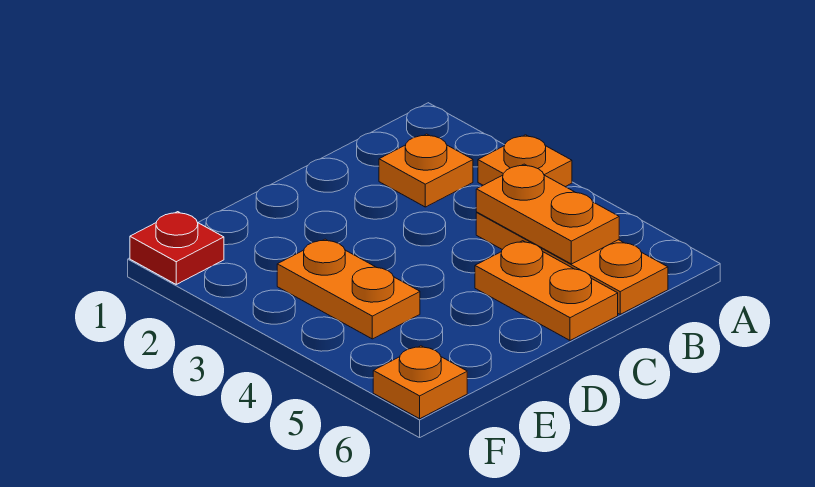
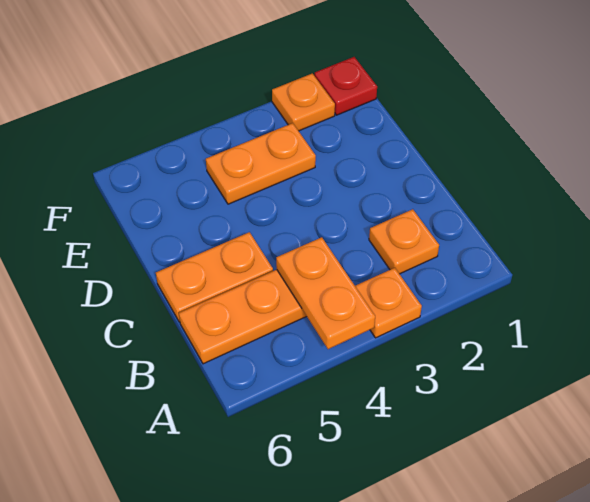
orange 1x2 plate [476,164,619,264] -> orange 1x2 plate turned to [276,237,375,349]
orange 1x1 plate [373,346,467,419] -> orange 1x1 plate moved to [272,73,335,131]

